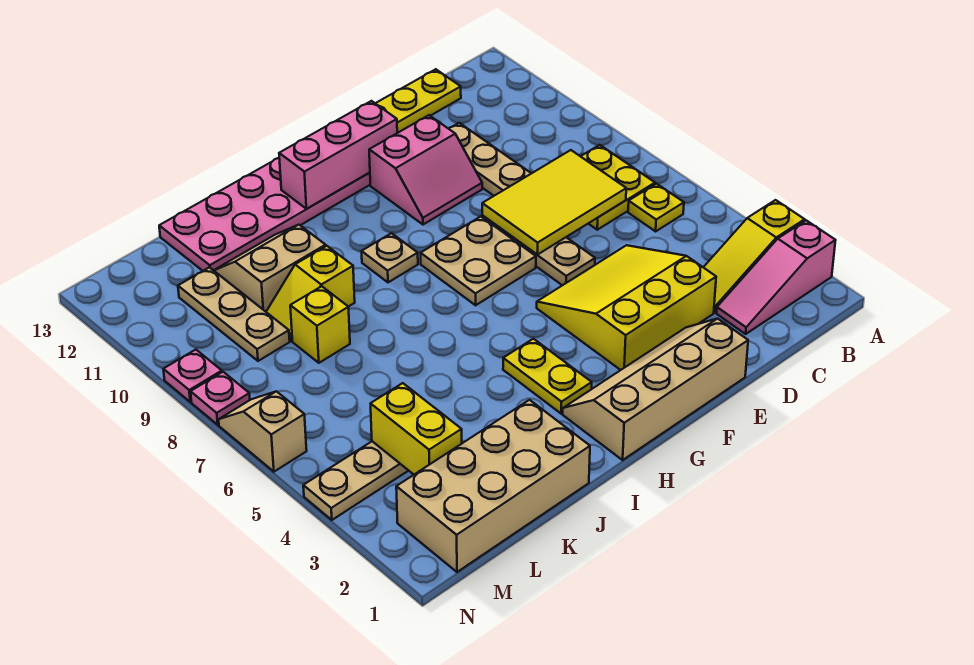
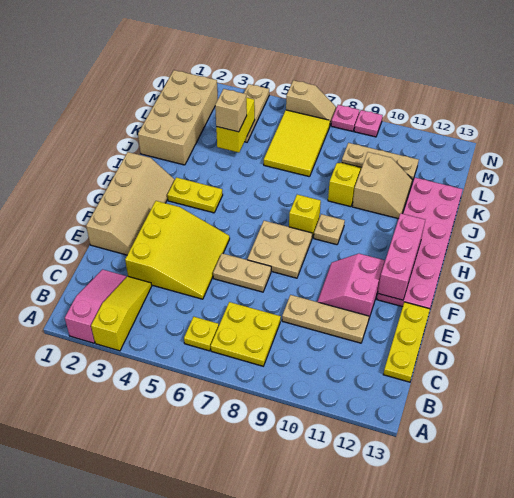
yellow 2x3 tile [482,150,626,255] -> yellow 2x3 tile moved to [264,110,330,177]
none -> tan 1x1 brick [215,89,247,132]
yellow 1x1 brick [290,286,350,363] -> yellow 1x1 brick moved to [289,195,321,238]
yellow 1x2 brick [371,383,462,474] -> yellow 1x2 brick turned to [216,98,255,153]

